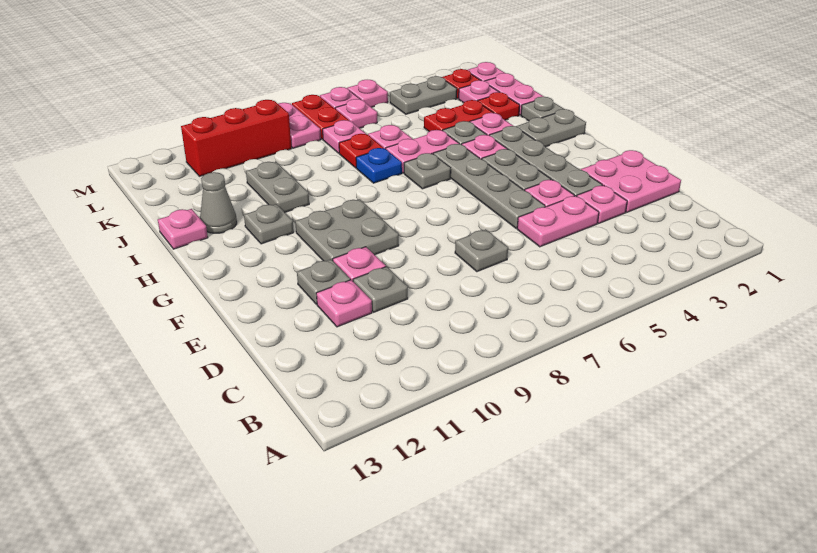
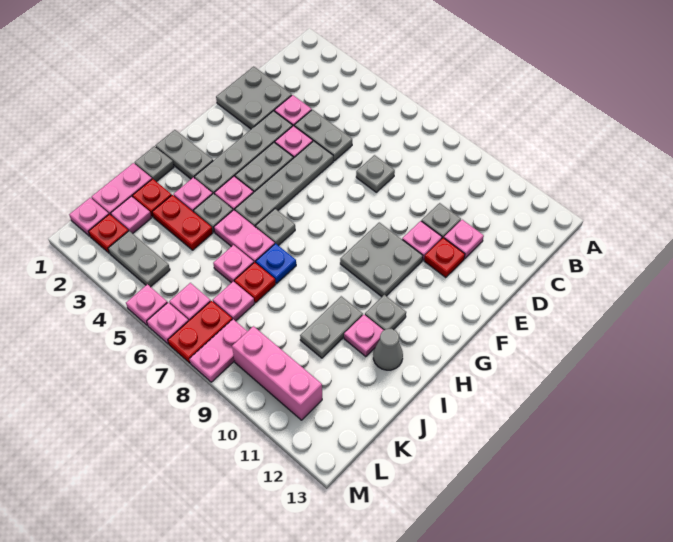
pink 2x2 plate [581,150,681,212] -> grey 2x2 plate [216,66,292,129]
pink 1x2 plate [517,196,599,247] -> grey 1x2 plate [294,110,352,161]
grey 1x1 plate [297,259,350,304] -> red 1x1 plate [424,238,465,278]
pink 1x1 plate [158,209,208,249] -> pink 1x1 plate moved to [344,315,384,357]
red 1x3 brick [181,100,292,176] -> pink 1x3 brick [232,326,322,420]

